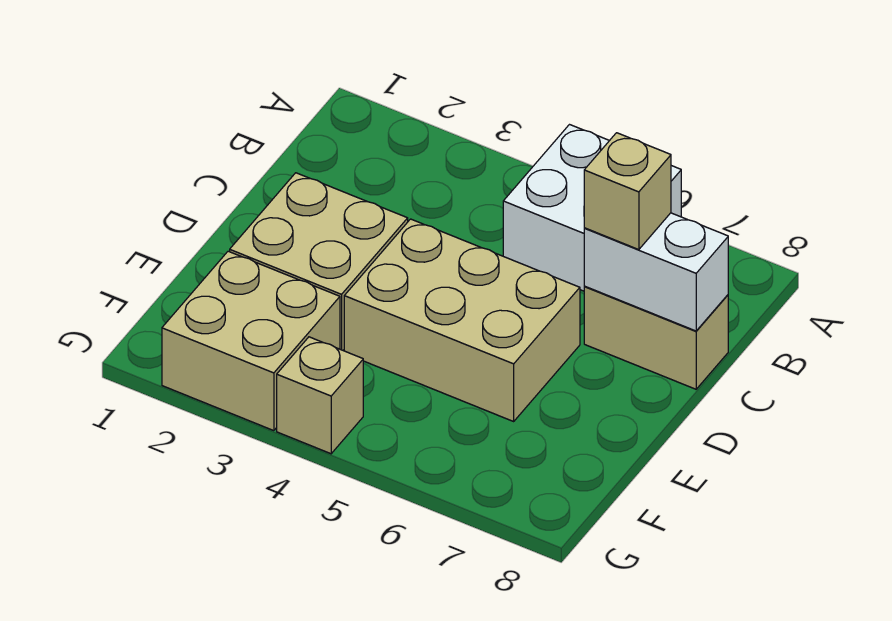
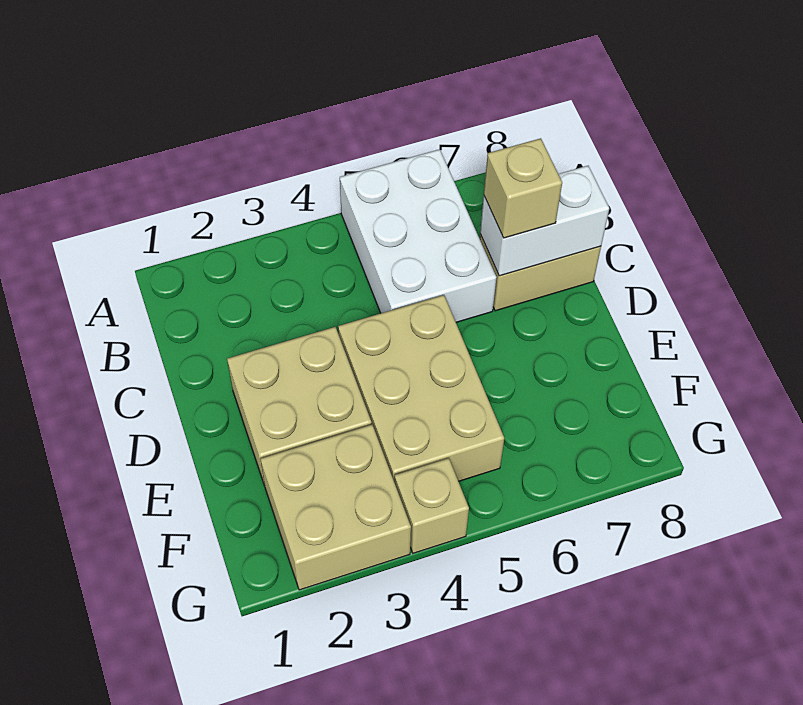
white 2x2 brick [503,125,681,291] -> white 2x3 brick [340,149,497,322]
tan 2x3 brick [344,219,580,421] -> tan 2x3 brick turned to [338,295,504,483]

